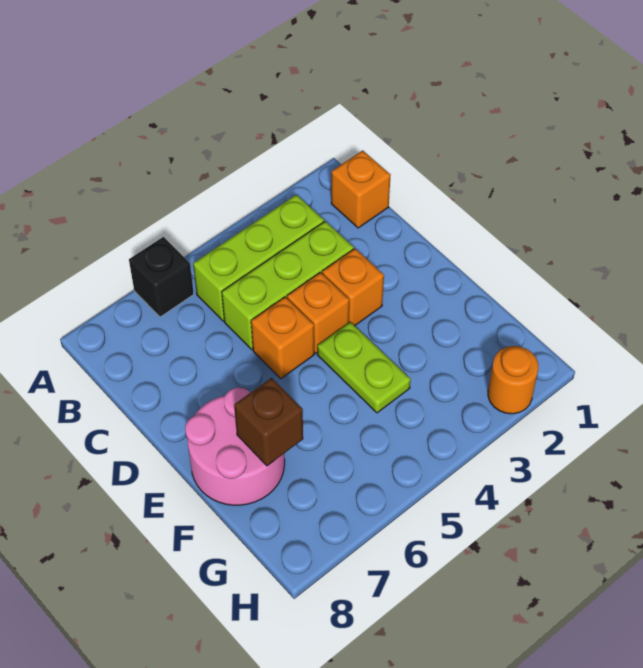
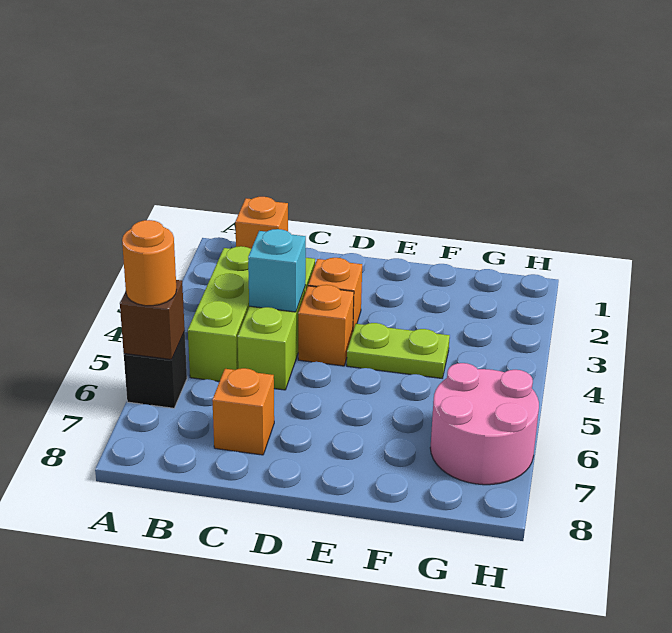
none -> cyan 1x1 brick [248,229,306,312]
orange 1x1 brick [251,297,314,379] -> orange 1x1 brick moved to [212,368,274,455]
pink 2x2 round brick [185,388,285,505] -> pink 2x2 round brick moved to [430,363,539,485]
brown 1x1 brick [234,378,303,466] -> brown 1x1 brick moved to [120,280,185,360]
orange 1x1 round brick [488,346,538,414] -> orange 1x1 round brick moved to [122,220,176,306]

